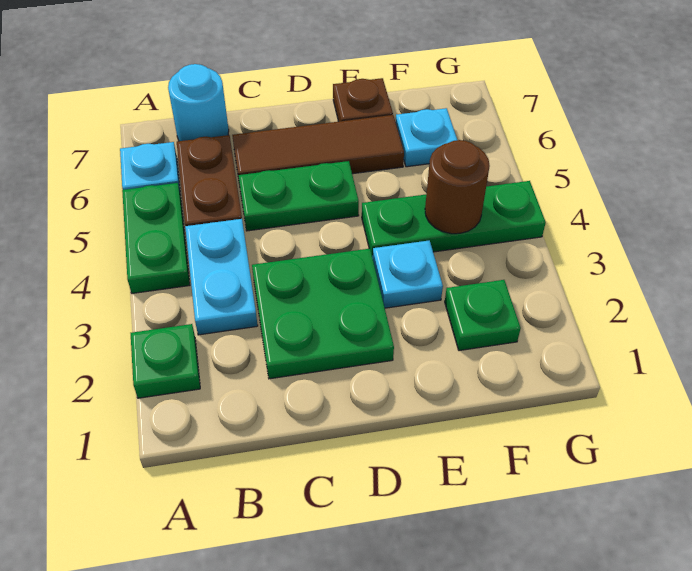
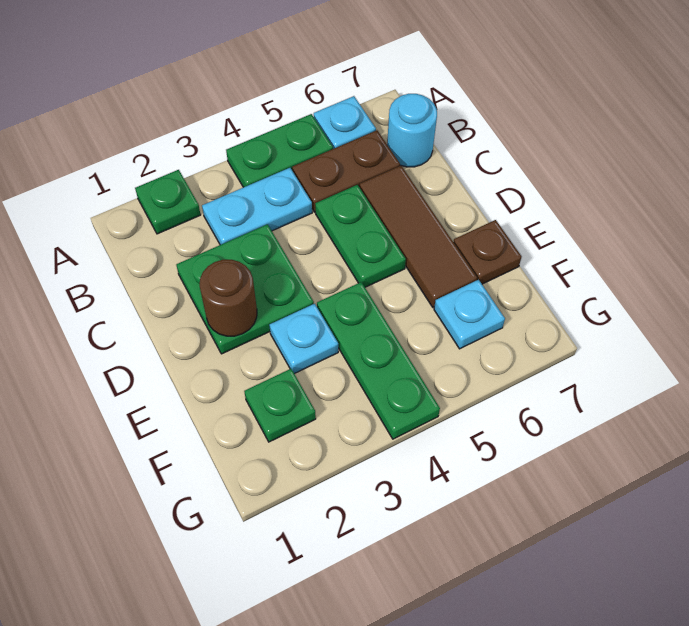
brown 1x1 round brick [425,140,490,234] -> brown 1x1 round brick moved to [200,260,257,336]

